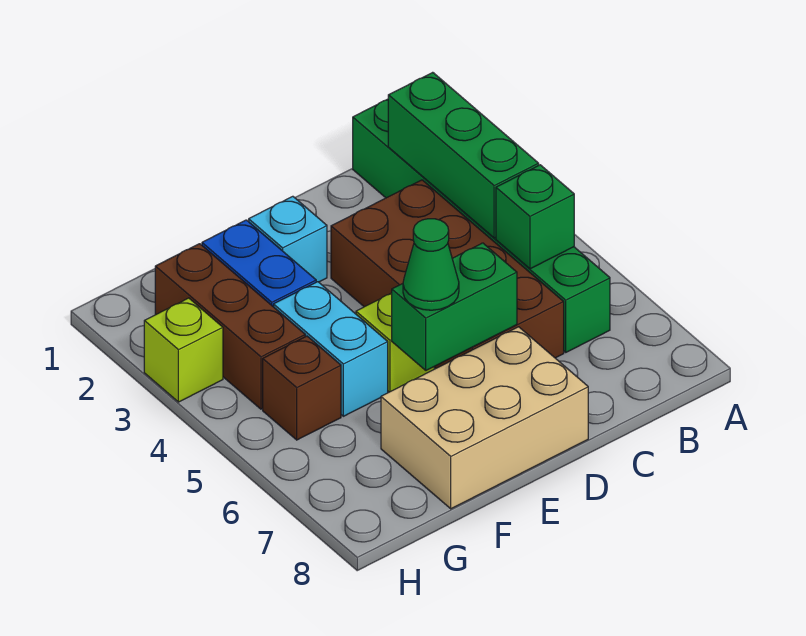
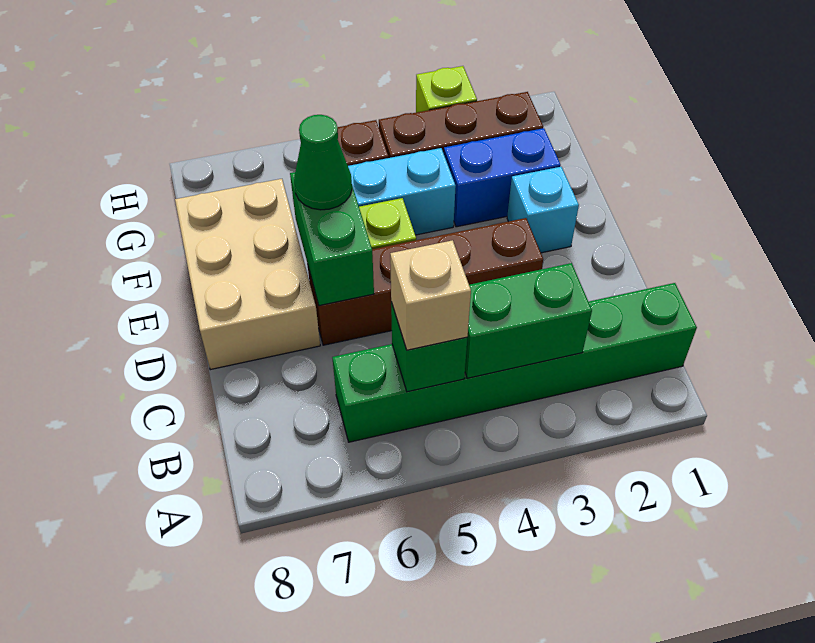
green 1x3 brick [388,72,539,238] -> green 1x2 brick [465,263,592,378]
none -> tan 1x1 brick [390,240,471,350]
brown 2x4 brick [331,180,564,368] -> brown 1x4 brick [307,218,543,345]

